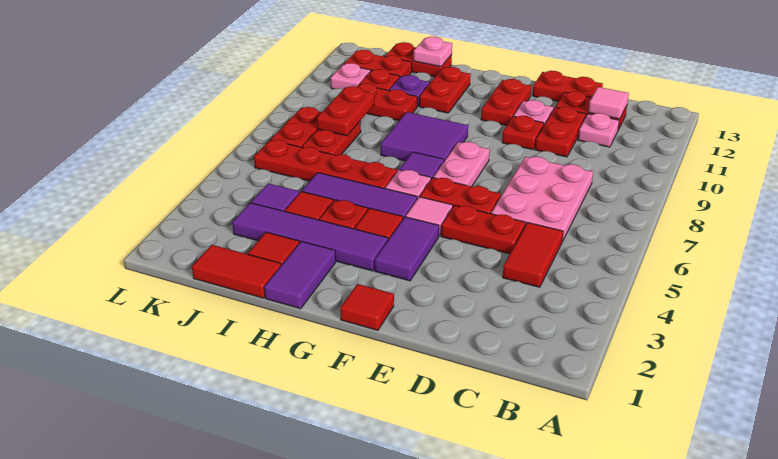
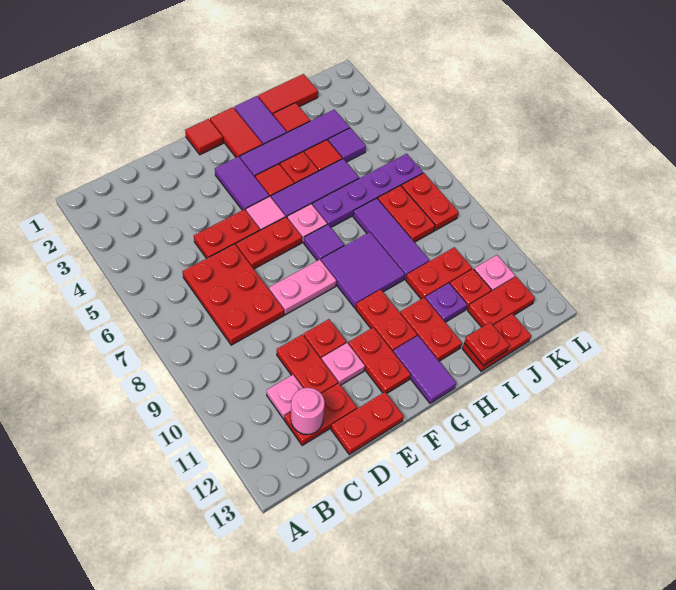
red 1x2 tile [503,223,563,287] -> red 1x2 tile moved to [210,107,263,158]
pink 2x3 plate [491,157,593,242] -> red 2x3 plate [182,244,284,345]
pink 1x1 tile [588,87,629,119] -> pink 1x1 round brick [291,388,325,435]
pink 1x2 plate [433,142,490,187] -> pink 1x2 plate turned to [269,259,336,315]
none -> purple 1x2 tile [393,336,456,403]
red 1x4 plate [254,140,397,188] -> purple 1x4 plate [312,154,423,227]
none -> purple 1x3 tile [353,198,429,279]
pink 1x1 plate [414,37,452,67] -> red 1x1 plate [464,323,509,366]
red 1x2 plate [317,86,374,136] -> red 1x2 plate moved to [356,289,417,351]

